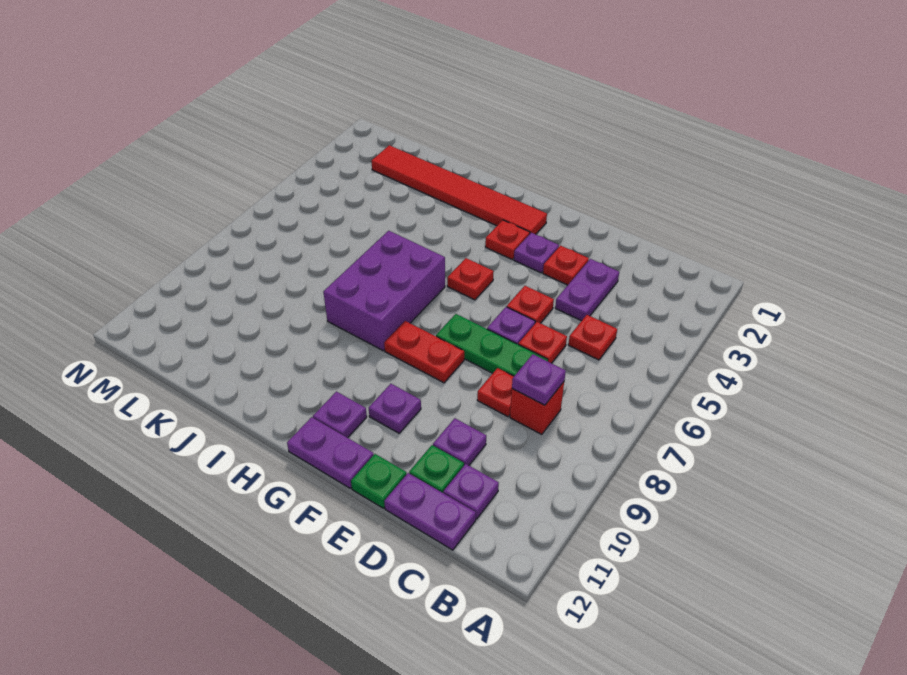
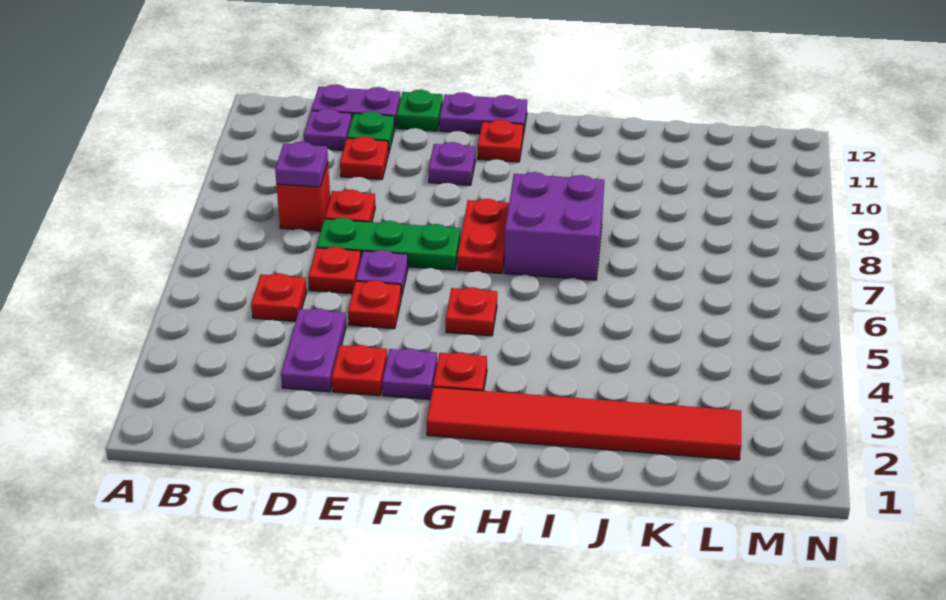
purple 1x1 plate [433,418,486,465] -> red 1x1 plate [340,136,389,179]
red 1x2 plate [384,321,464,383] -> red 1x2 plate turned to [457,199,509,273]
purple 1x1 plate [313,392,367,438] -> red 1x1 plate [478,120,523,162]
purple 2x3 brick [323,231,445,351] -> purple 2x2 brick [504,172,604,280]

